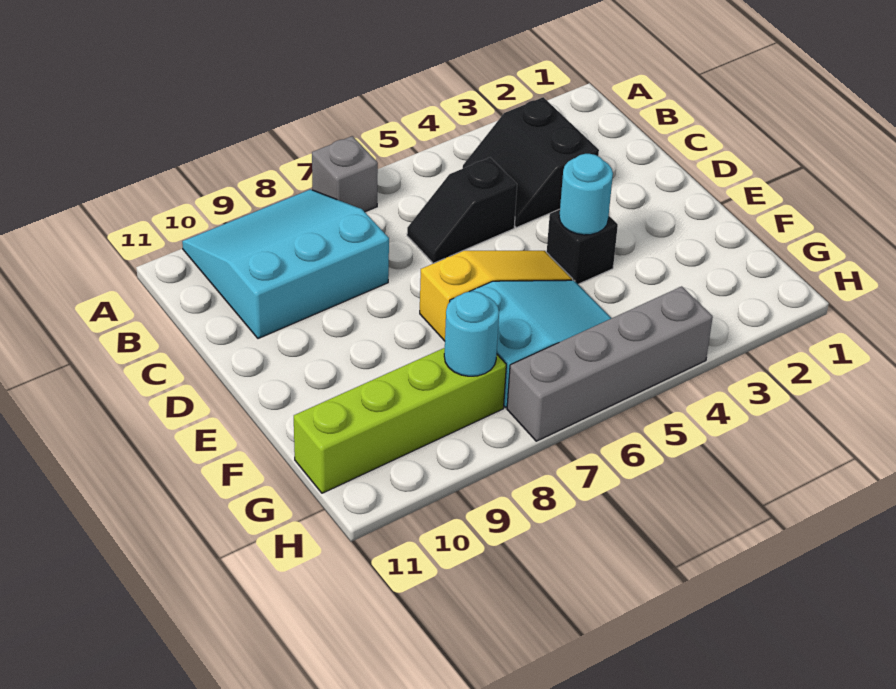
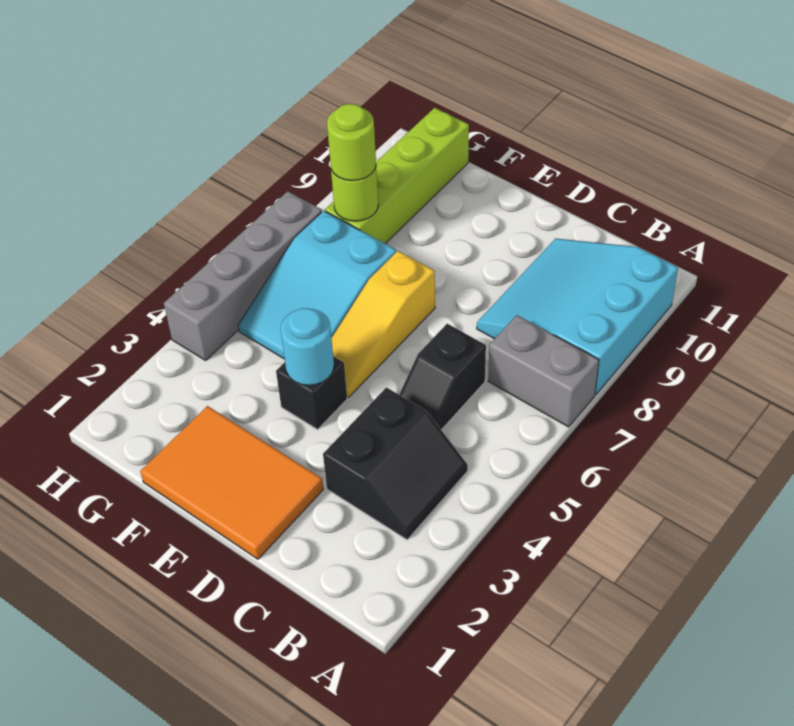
grey 1x1 brick [312,136,378,212] -> grey 1x2 brick [488,315,599,427]
cyan 3x3 slope [182,189,389,339] -> cyan 3x3 slope turned to [477,238,678,395]
black 2x2 slope [463,97,599,228] -> black 2x2 slope turned to [323,387,468,540]
black 1x2 slope [407,158,517,263] -> black 1x2 slope turned to [399,324,486,430]
none -> orange 2x3 tile [140,406,323,559]
cyan 1x1 round brick [444,291,499,376] -> lime 1x1 round brick [331,167,378,221]
none -> lime 1x1 round brick [327,104,376,181]

